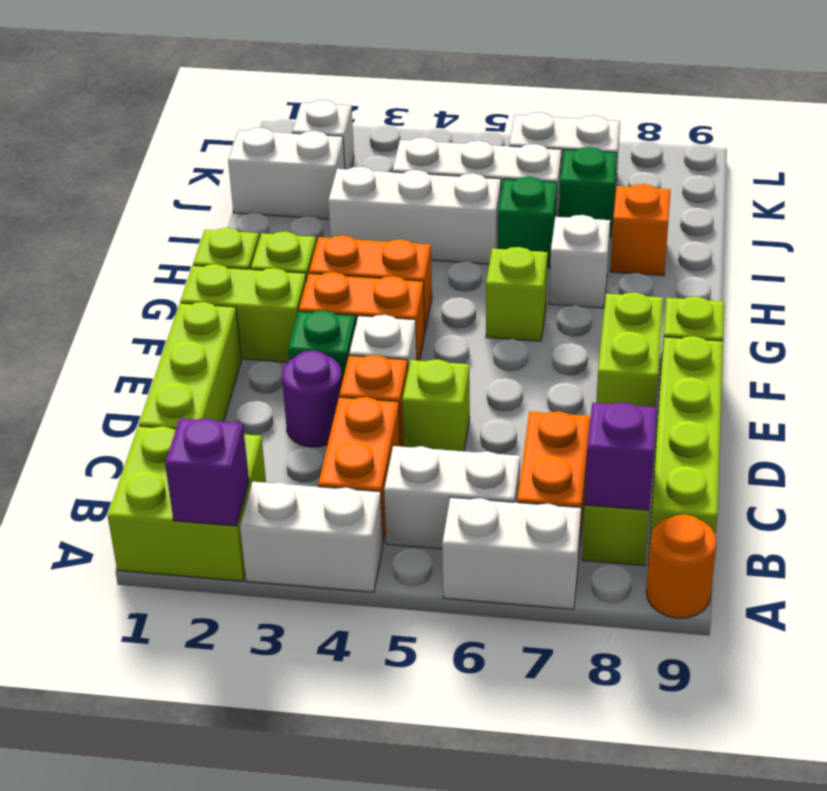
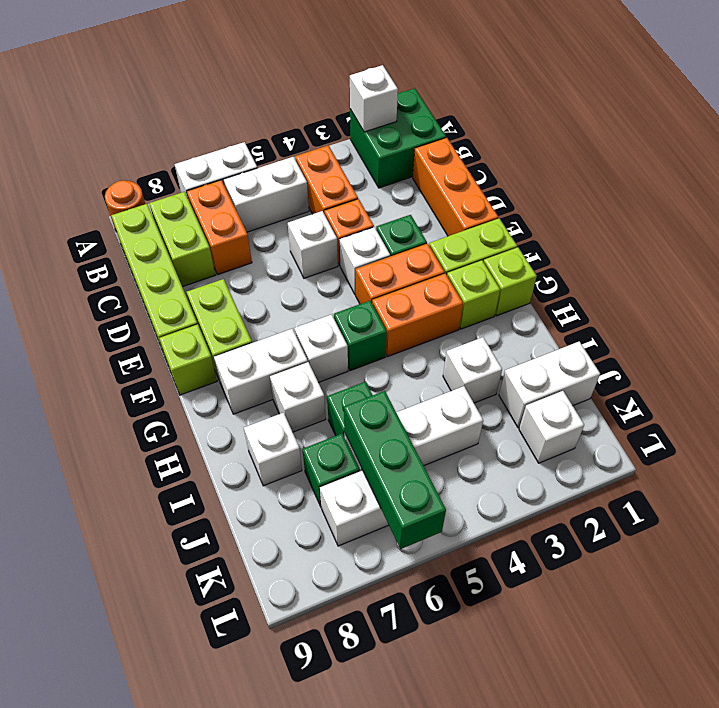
lime 2x2 brick [108,426,266,581] -> green 2x2 brick [350,88,446,188]
purple 1x1 brick [165,418,249,526] -> white 1x1 brick [350,65,398,132]
white 1x2 brick [240,482,383,592] -> white 1x2 brick moved to [214,329,308,414]
purple 1x1 brick [585,403,657,510] -> none
lime 1x3 brick [139,302,242,429] -> orange 1x3 brick [413,138,498,236]
purple 1x1 round brick [282,351,342,447] -> none
lime 1x1 brick [402,359,470,451] -> white 1x1 brick [288,211,338,278]
none -> green 1x1 brick [334,301,387,371]
lime 1x1 brick [486,247,548,341] -> white 1x1 brick [295,314,348,383]
white 1x3 brick [328,166,501,264] -> white 1x1 brick [443,337,502,403]
orange 1x1 brick [610,184,671,276] -> white 1x1 brick [244,413,302,486]
none -> green 1x3 brick [344,391,446,549]

